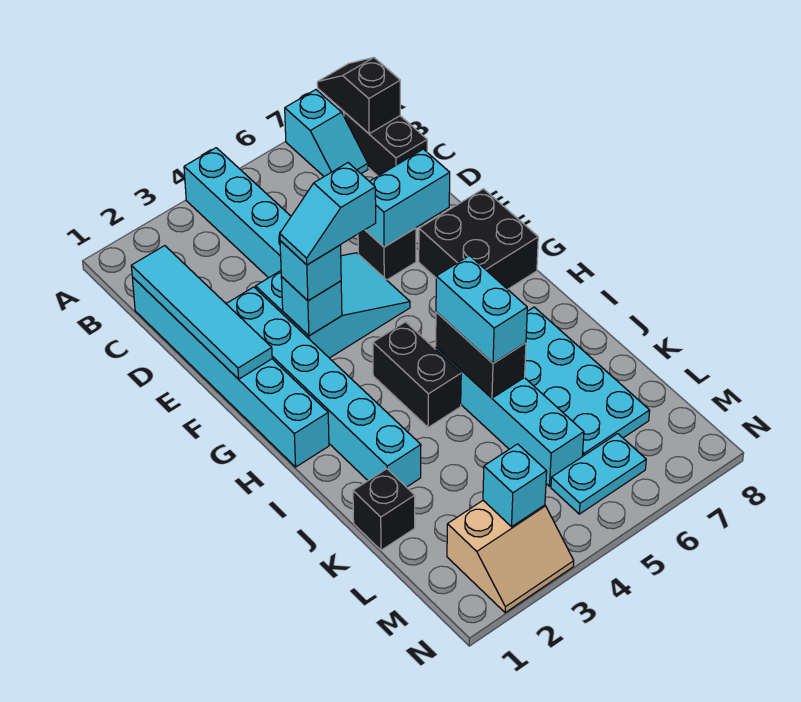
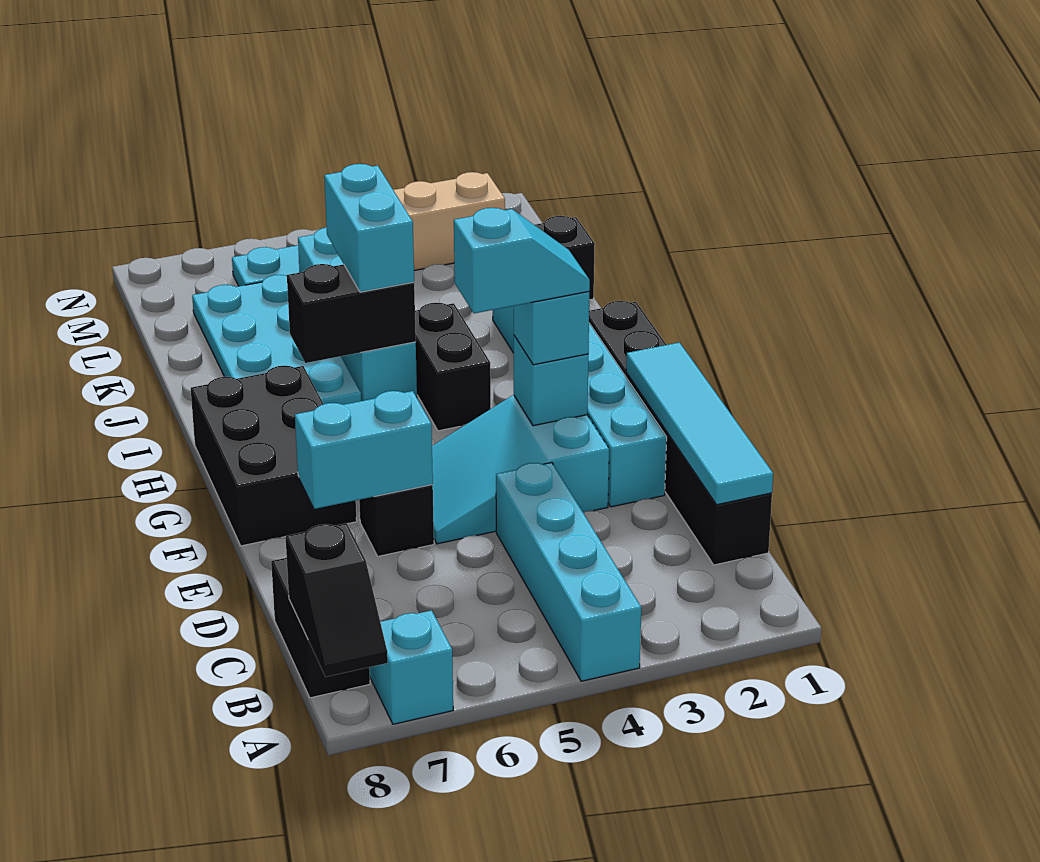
cyan 1x6 brick [132,277,329,467] -> black 1x6 brick [589,301,772,565]
black 2x2 brick [419,189,538,289] -> black 2x3 brick [191,366,357,546]
black 1x2 brick [436,312,526,398] -> black 1x2 brick turned to [287,264,416,363]
cyan 1x1 brick [483,444,547,527] -> none

